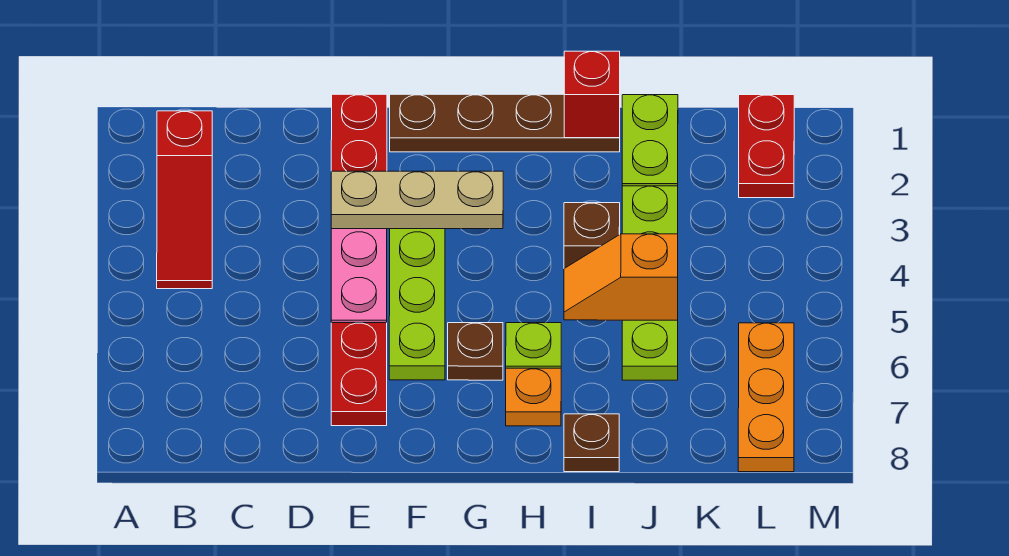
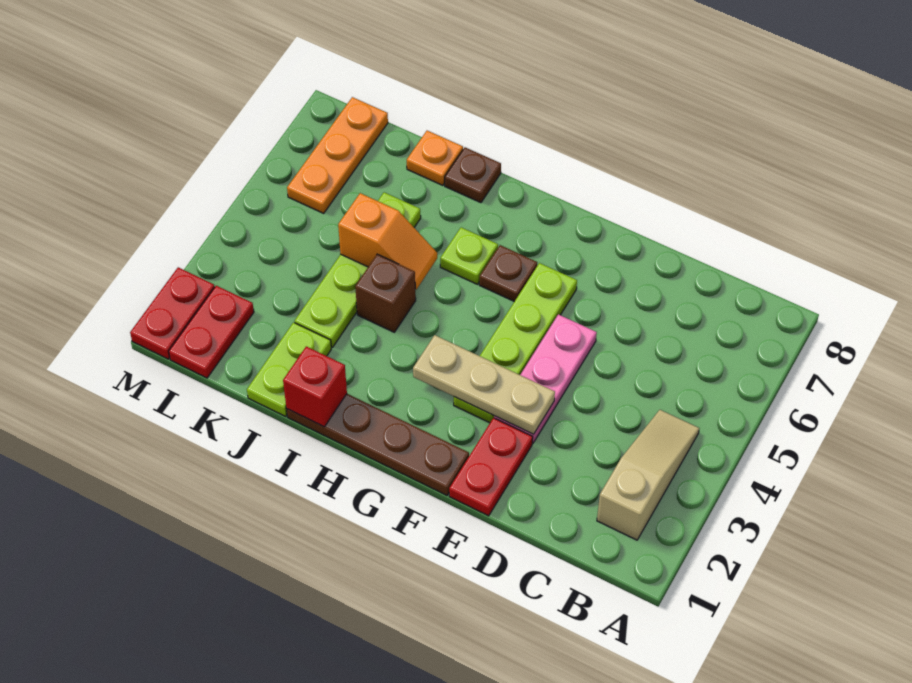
red 1x3 slope [157,111,212,289] -> tan 1x3 slope [597,410,699,540]
red 1x2 plate [331,323,387,426] -> red 1x2 plate moved to [130,267,215,359]
orange 1x1 plate [506,368,561,426] -> orange 1x1 plate moved to [407,131,463,185]

